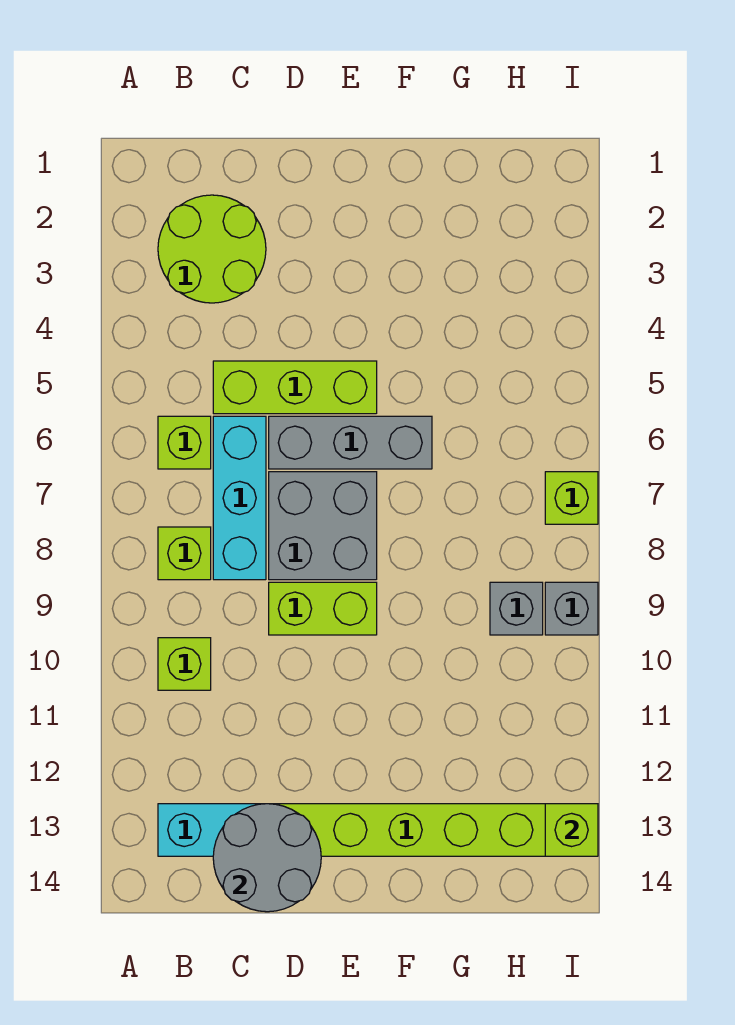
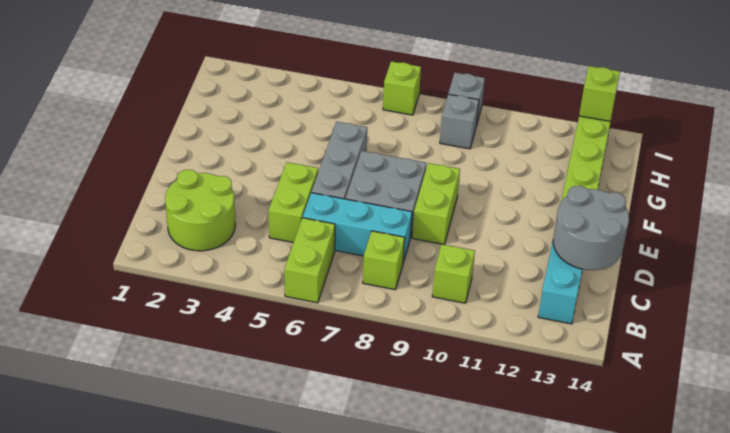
lime 1x1 brick [158,416,211,469] -> lime 1x2 brick [284,218,335,303]
lime 1x3 brick [213,361,377,414] -> lime 1x2 brick [269,162,318,242]

